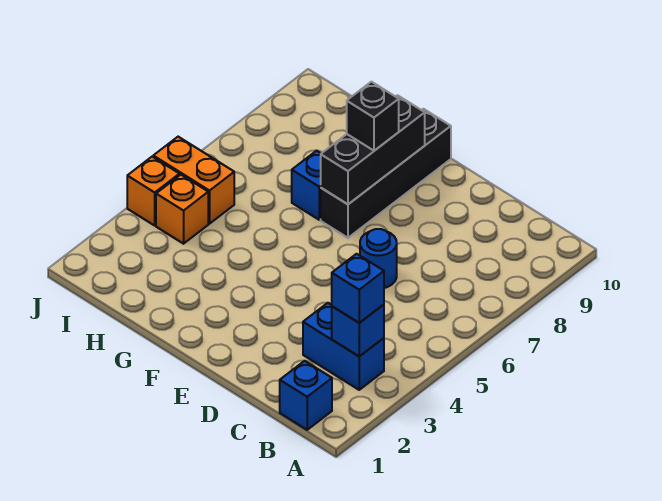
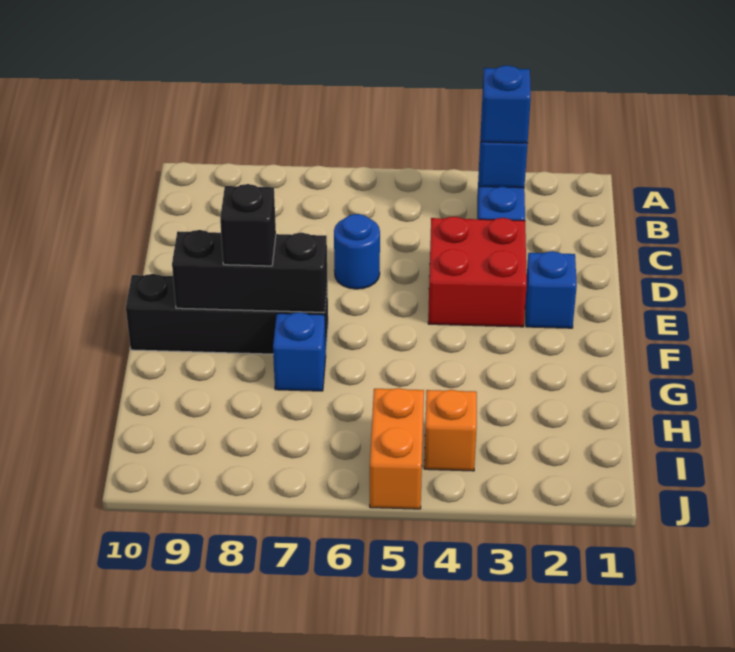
blue 1x1 brick [280,361,332,430] -> blue 1x1 brick moved to [525,251,577,328]
none -> red 2x2 brick [428,217,527,327]
orange 1x1 brick [127,157,180,225] -> none

